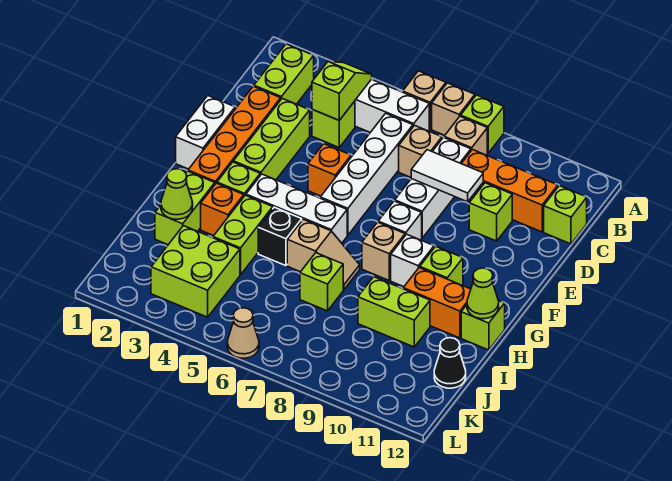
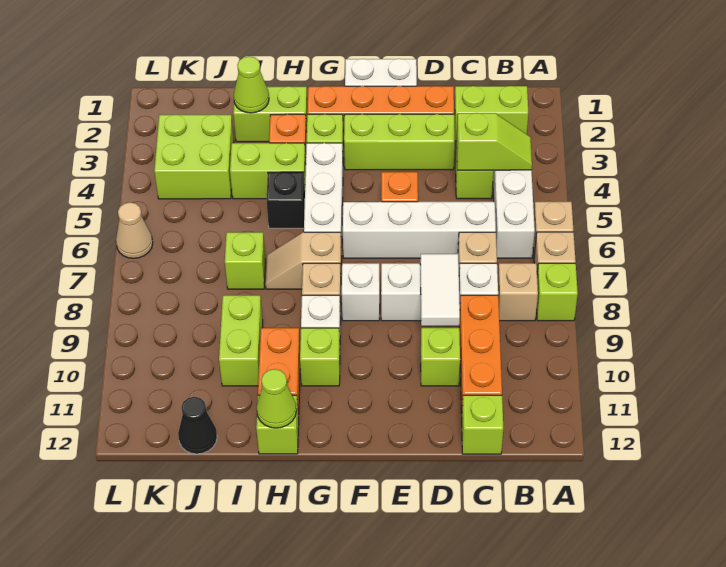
tan 1x2 slope [287,219,360,290] -> tan 1x2 slope turned to [266,232,342,289]

